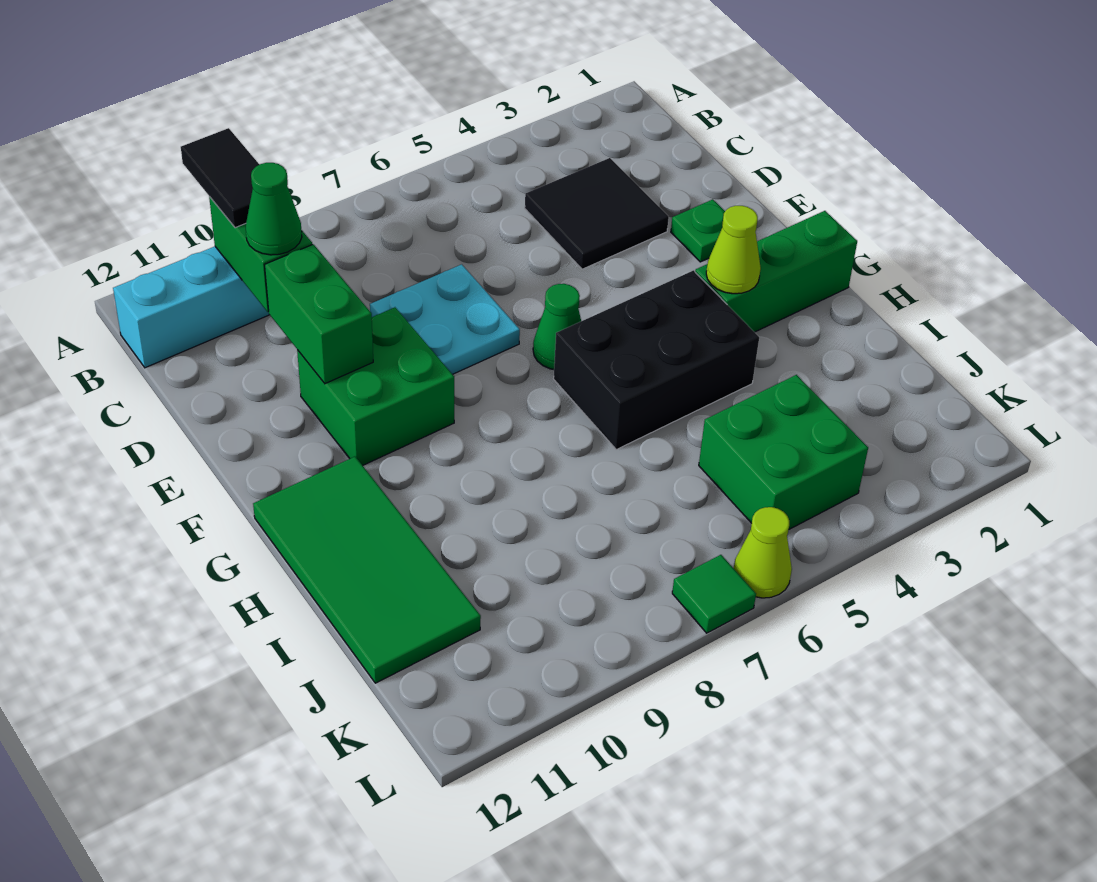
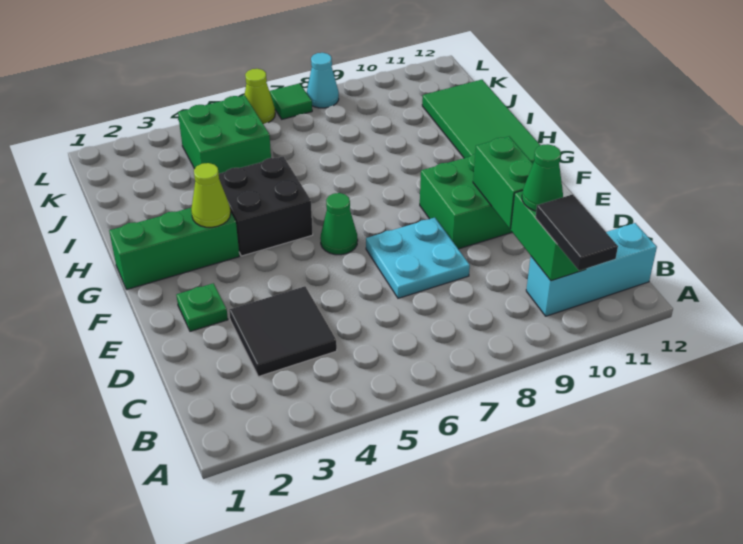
black 2x3 brick [554,270,759,450] -> black 2x2 brick [219,156,313,256]
none -> cyan 1x1 cone [307,53,339,108]

